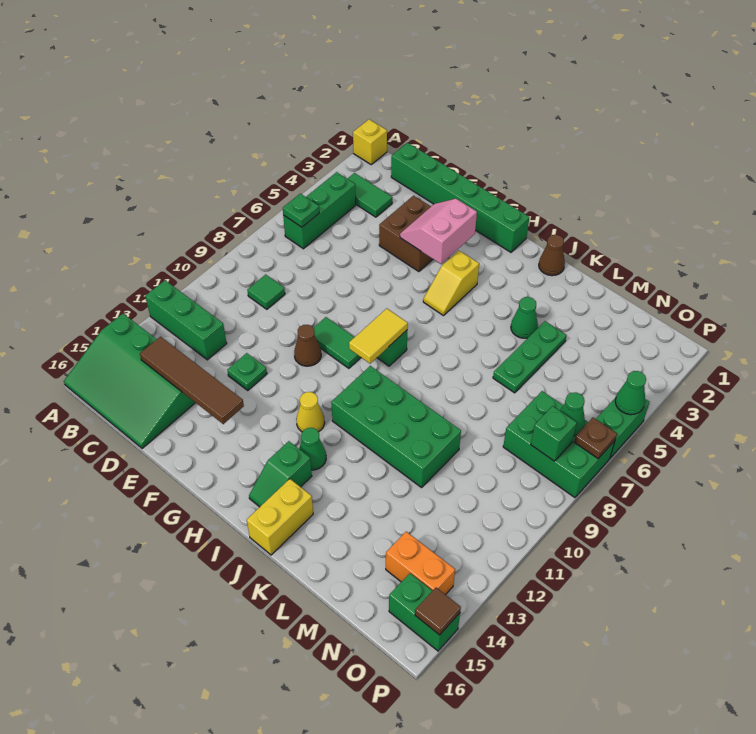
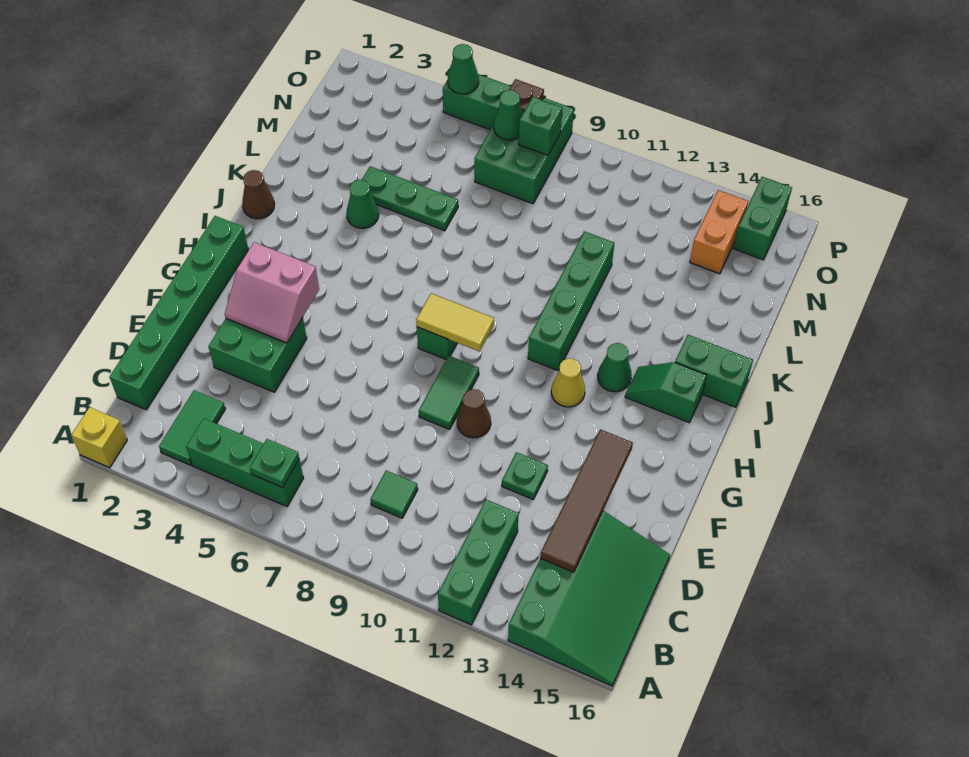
brown 2x2 brick [379,196,433,272] -> green 2x2 brick [208,318,307,392]
yellow 1x2 slope [423,250,479,316] -> none
green 2x4 brick [331,366,461,488] -> green 1x4 brick [528,231,614,371]
green 1x2 slope [249,441,312,507] -> green 1x2 slope turned to [625,362,706,423]
yellow 1x2 brick [247,479,313,555] -> green 1x2 brick [675,335,753,407]
brown 1x1 tile [415,588,461,635] -> none

